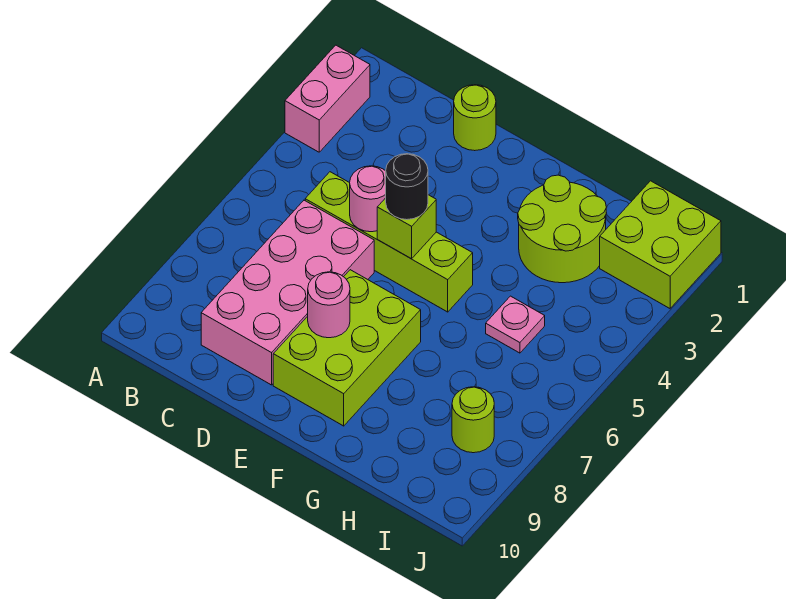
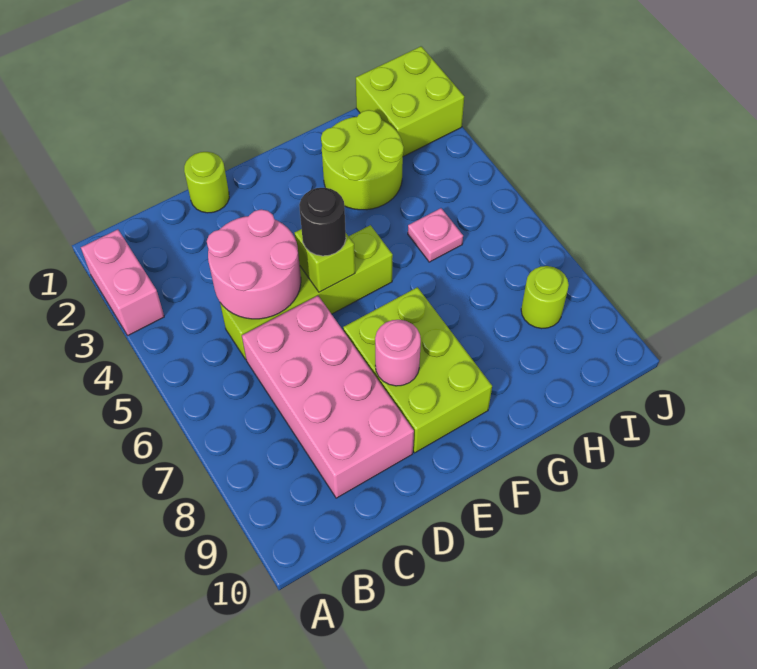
pink 1x1 round brick [350,166,386,232] -> pink 2x2 round brick [207,210,301,319]

